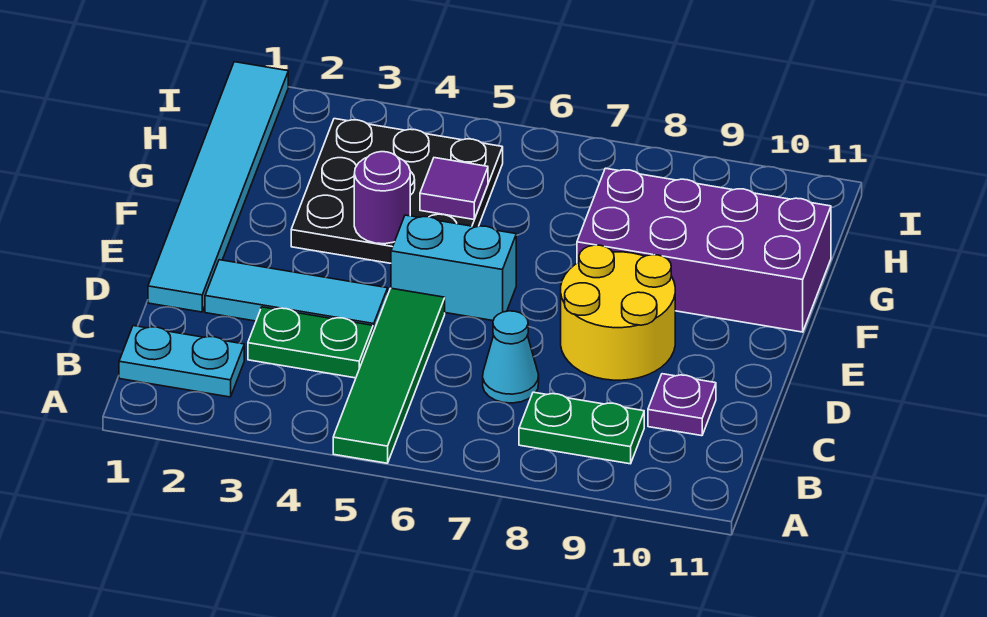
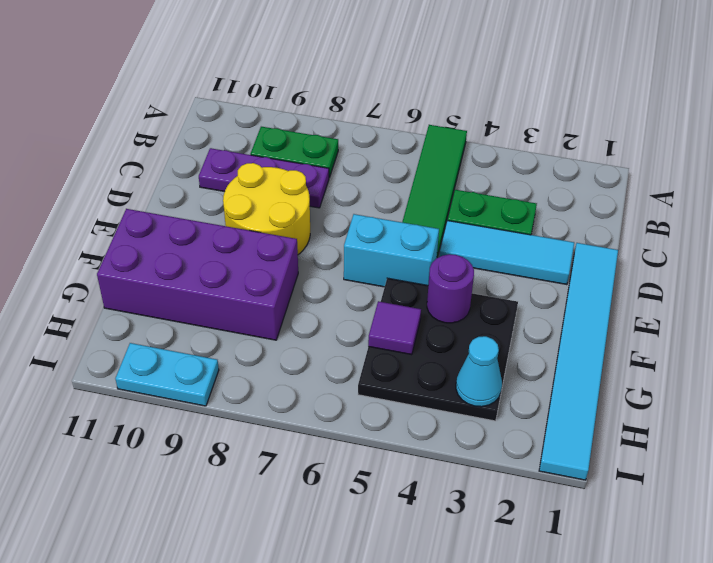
cyan 1x2 plate [119,326,244,397] -> cyan 1x2 plate moved to [115,343,219,406]
cyan 1x1 cone [483,311,539,403] -> cyan 1x1 cone moved to [456,336,502,407]
purple 1x1 plate [648,374,716,436] -> purple 1x3 plate [199,148,329,208]

